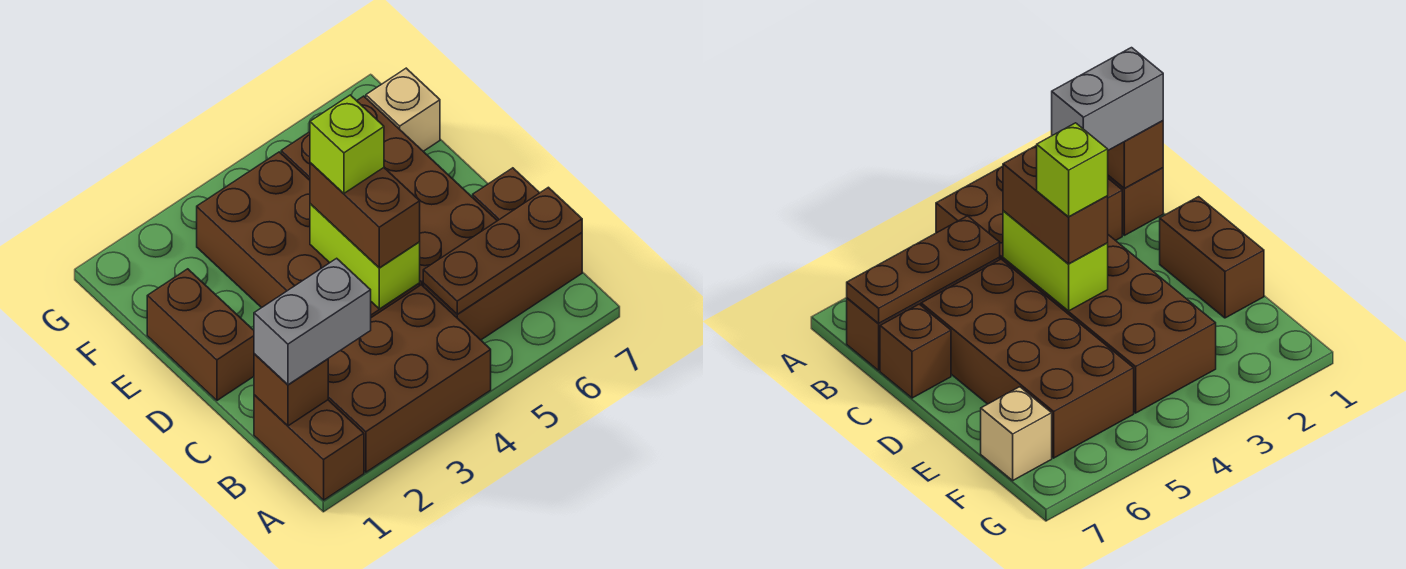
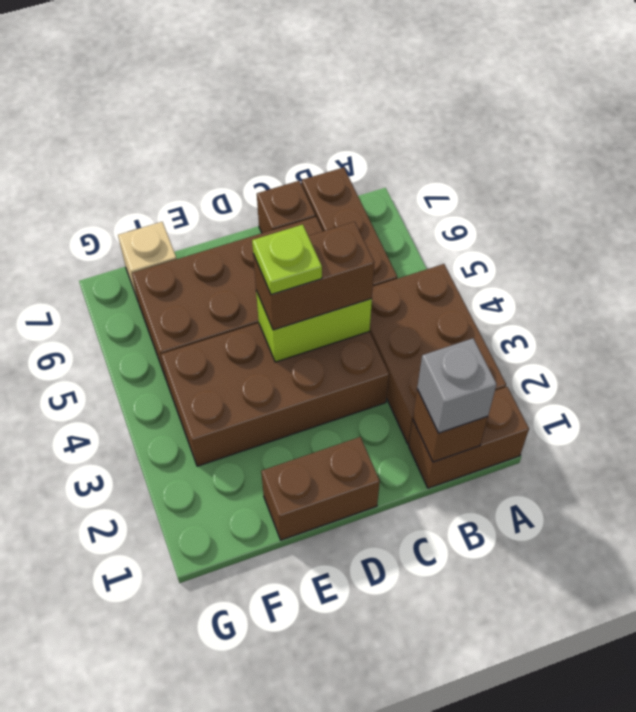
grey 1x2 brick [254,258,371,385] -> grey 1x1 brick [417,338,497,433]
brown 1x3 plate [423,187,582,314] -> none
lime 1x1 brick [310,95,384,193] -> lime 1x1 plate [252,225,322,295]

